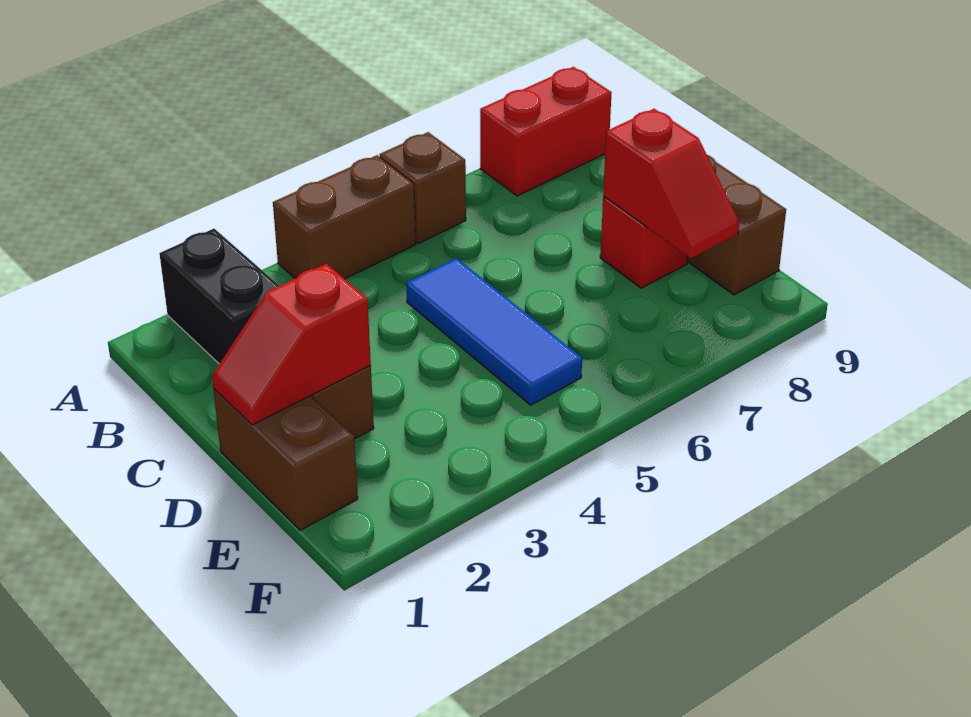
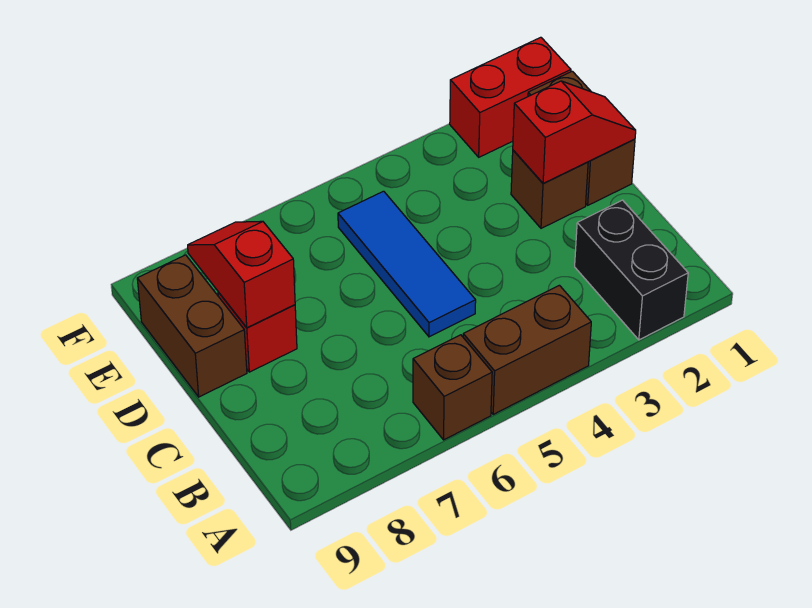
red 1x2 brick [480,67,612,196] -> red 1x2 brick moved to [450,37,571,157]

